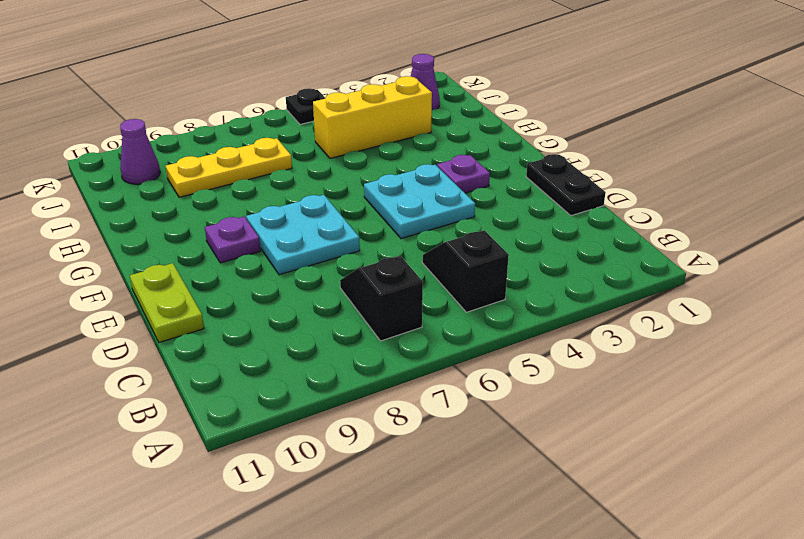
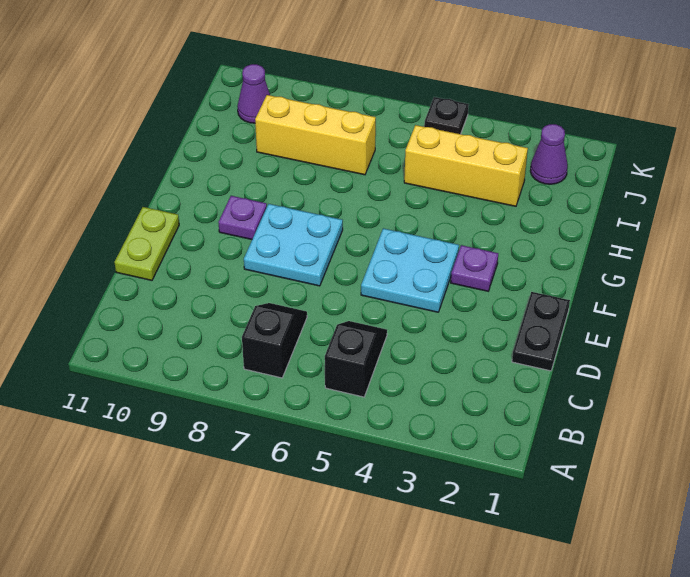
yellow 1x3 plate [166,138,292,197] -> yellow 1x3 brick [255,95,376,175]

